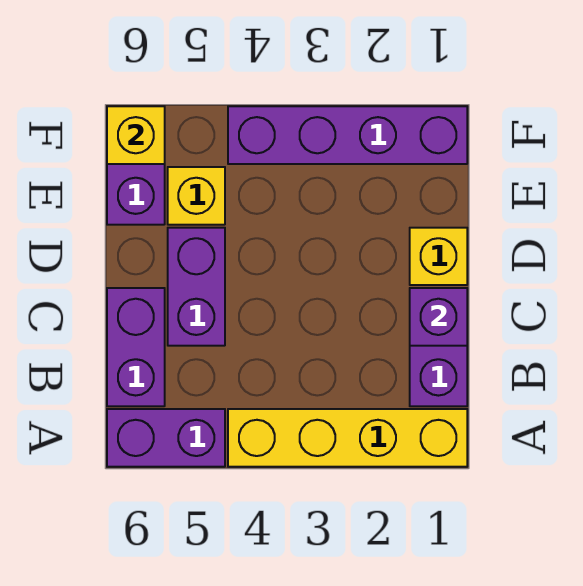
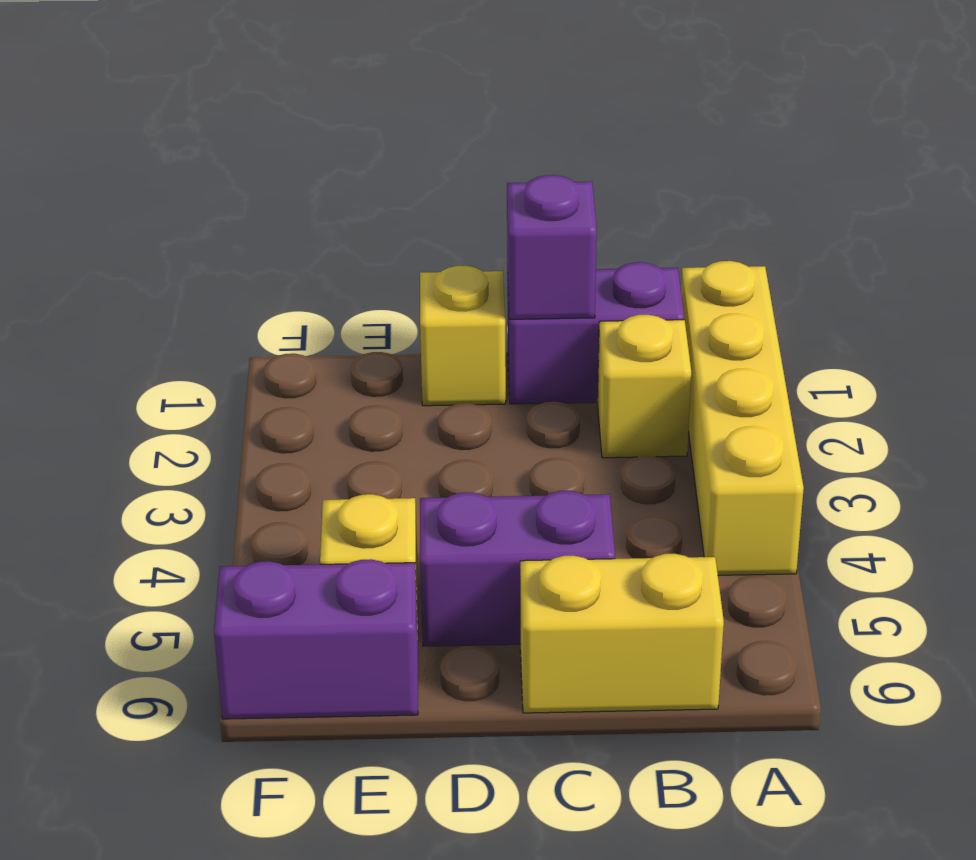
purple 1x2 brick [107,409,225,467] -> none
purple 1x2 brick [107,288,165,406] -> yellow 1x2 brick [520,554,724,713]
purple 1x4 brick [228,106,467,164] -> none
yellow 1x1 brick [107,106,165,164] -> yellow 1x1 brick moved to [598,315,691,458]

